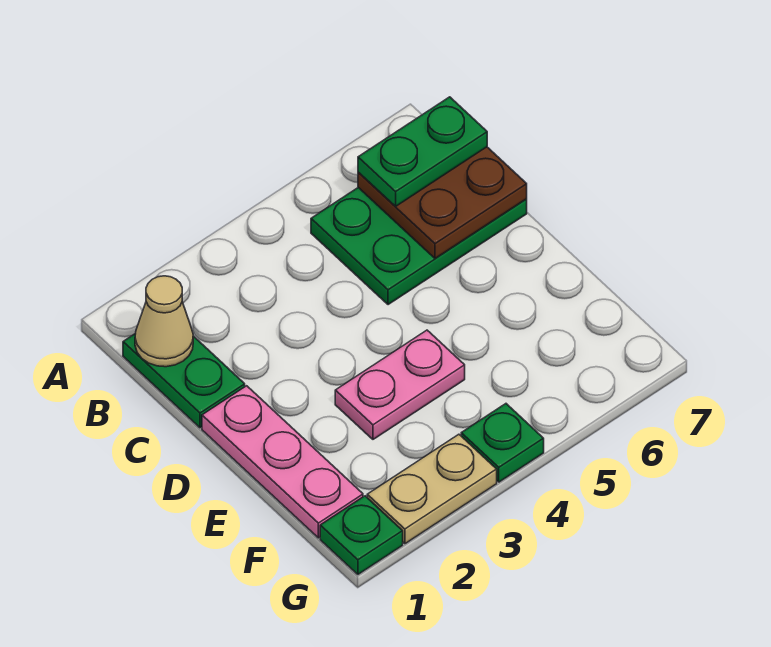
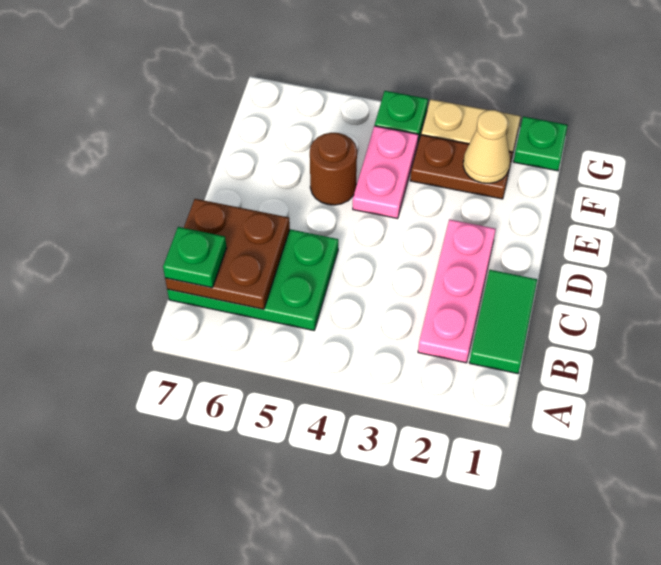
green 1x2 plate [123,333,245,428] -> green 1x2 tile [469,270,537,374]
tan 1x1 cone [135,276,193,367] -> tan 1x1 cone moved to [463,110,510,183]
green 1x2 plate [358,97,487,207] -> green 1x1 plate [163,227,226,288]
pink 1x3 plate [202,386,363,538] -> pink 1x3 plate moved to [418,219,496,363]
pink 1x2 plate [335,330,465,439] -> pink 1x2 plate turned to [353,126,418,219]
none -> brown 1x1 round brick [310,133,357,205]
none -> brown 1x2 plate [410,135,513,199]

